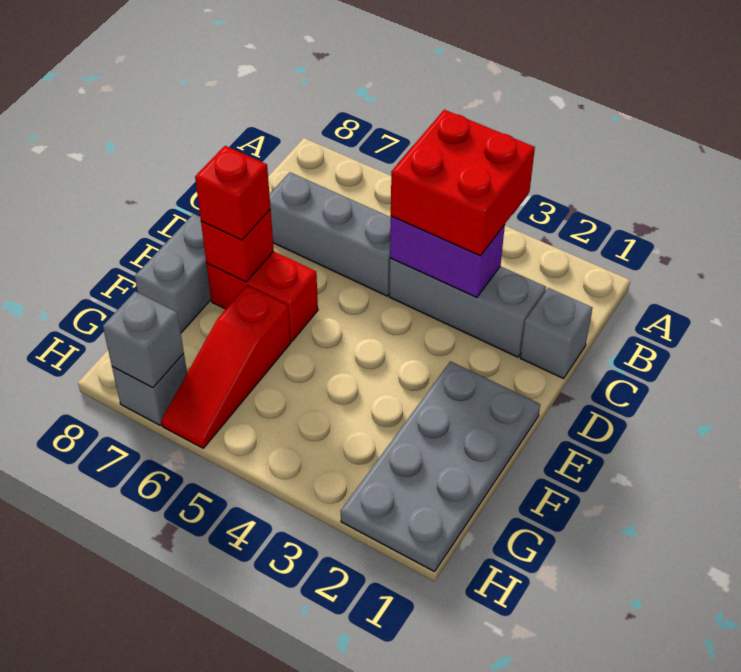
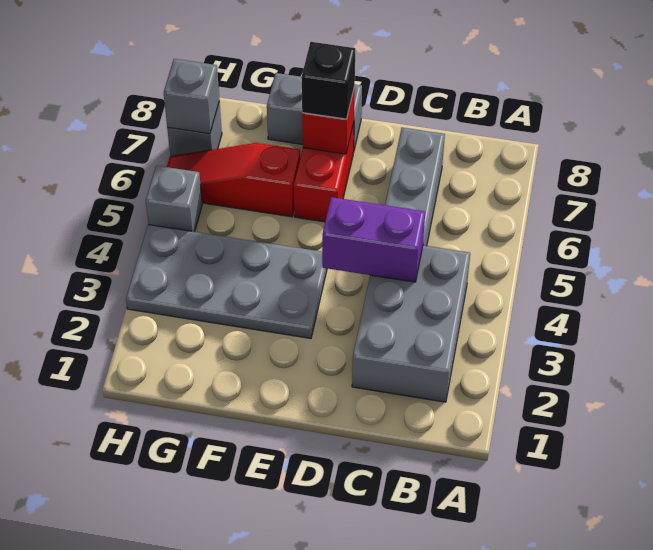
red 2x2 brick [391,110,535,256] -> none
grey 1x1 brick [520,288,592,379] -> grey 1x1 brick moved to [146,166,202,232]
grey 1x3 brick [389,258,546,357] -> grey 2x3 brick [352,245,470,402]
purple 1x2 brick [390,216,505,298] -> purple 1x2 brick turned to [322,197,425,282]
grey 2x4 plate [341,361,540,572] -> grey 2x4 plate moved to [126,225,327,338]
red 1x1 brick [195,146,271,240] -> black 1x1 brick [302,42,355,119]

